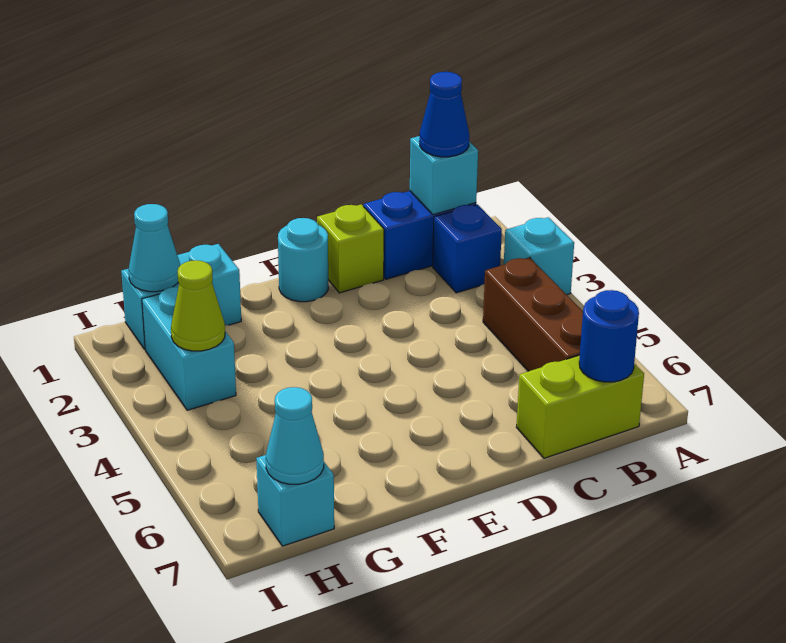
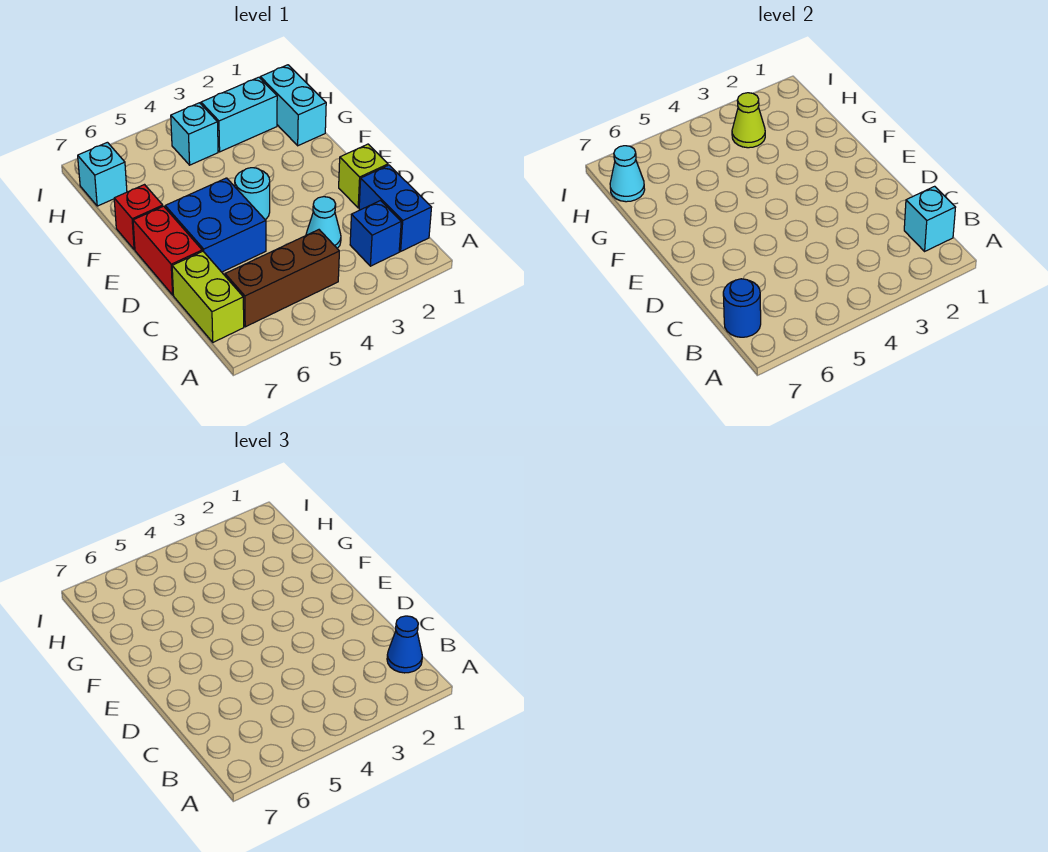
cyan 1x1 brick [504,217,574,295] -> cyan 1x1 brick moved to [171,103,218,165]
none -> blue 2x2 brick [165,178,266,272]
none -> red 1x2 brick [133,206,202,295]
cyan 1x1 round brick [278,218,328,302] -> cyan 1x1 round brick moved to [235,168,270,220]
none -> red 1x1 brick [114,185,163,250]
cyan 1x1 cone [129,204,180,292] -> cyan 1x1 cone moved to [306,197,341,249]

